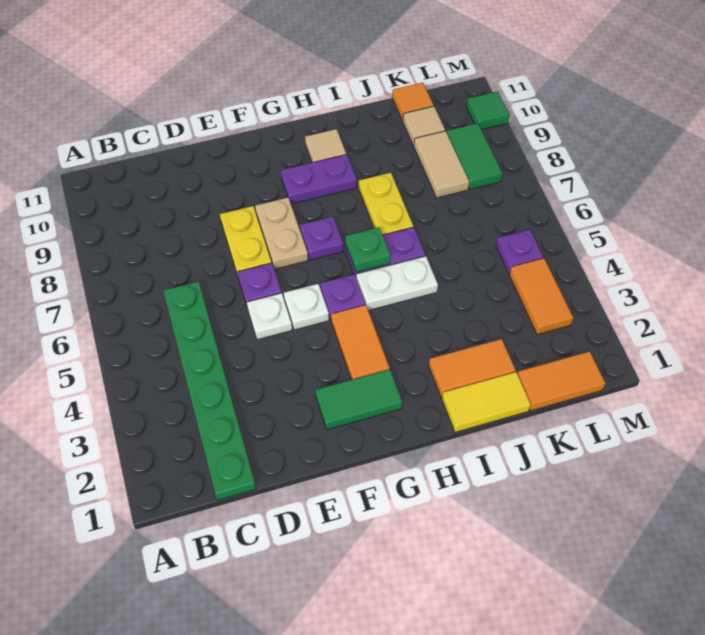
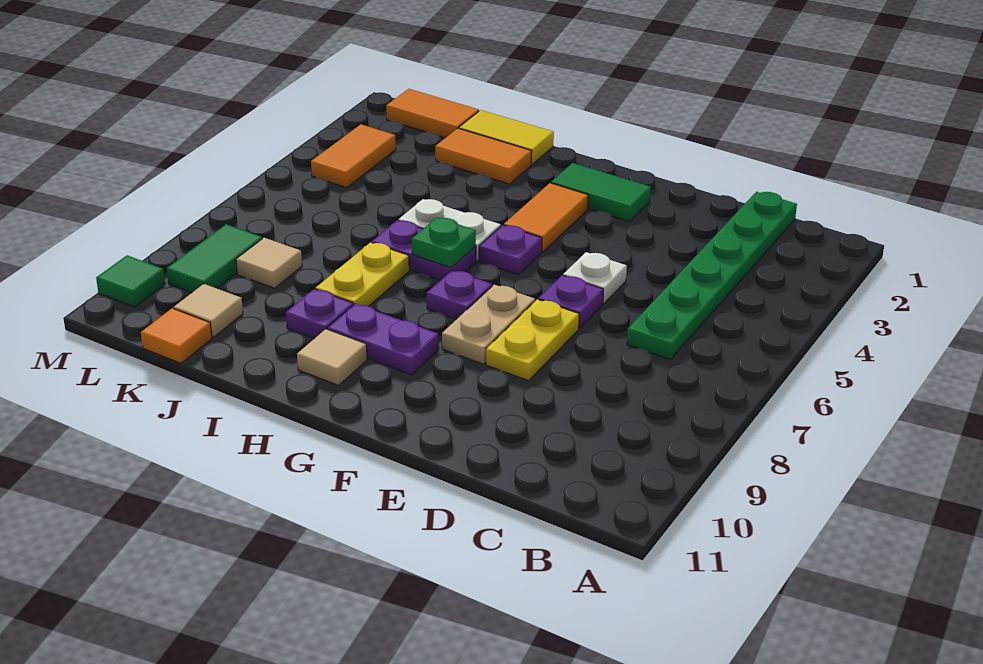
white 1x1 plate [284,284,329,330] -> none
tan 1x2 tile [414,131,469,198] -> tan 1x1 tile [236,238,302,288]
purple 1x1 plate [496,230,543,273] -> purple 1x1 plate moved to [286,289,353,339]

